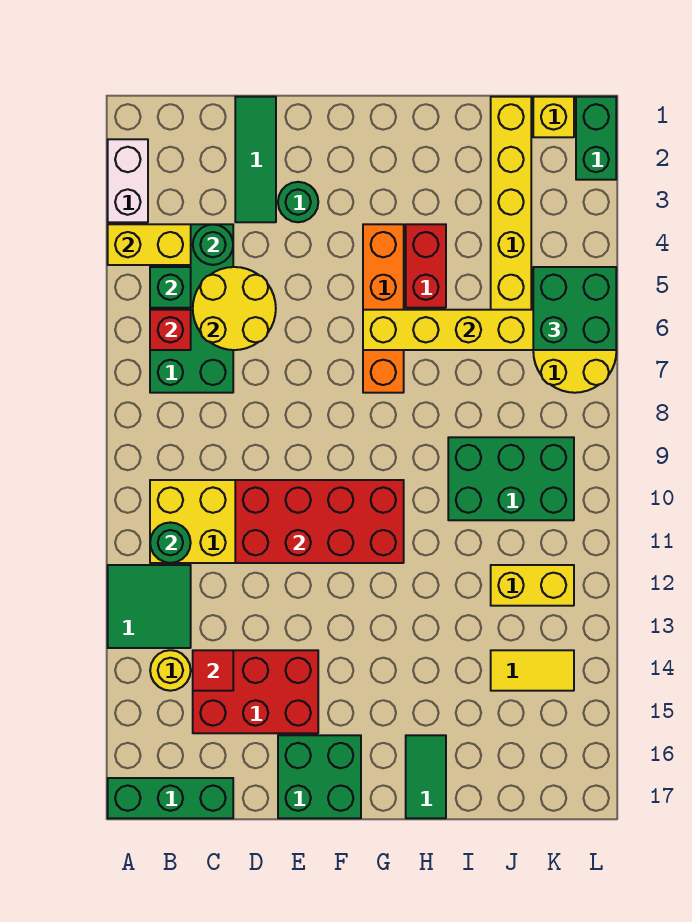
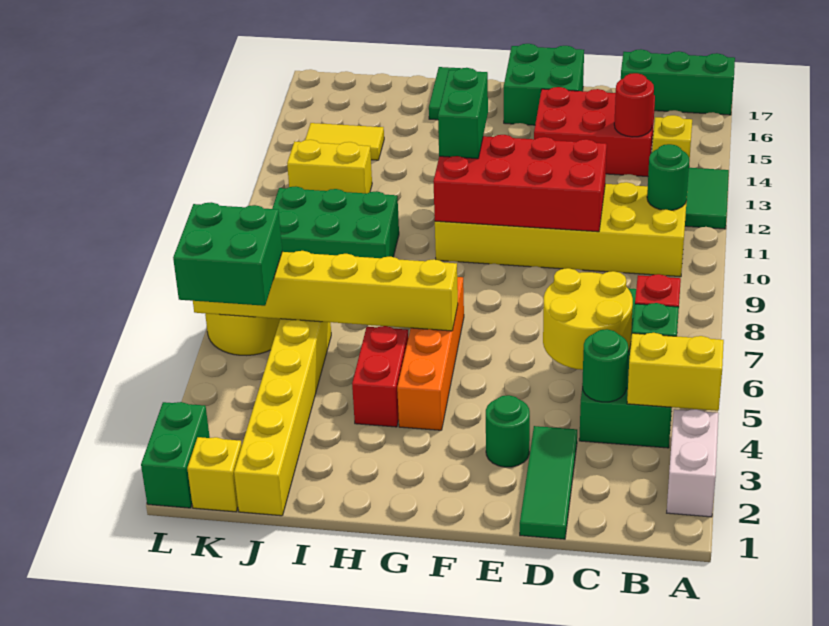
yellow 1x1 round brick [150,650,191,691] -> yellow 1x1 brick [652,115,692,160]
red 1x1 tile [193,650,233,691] -> red 1x1 round brick [614,73,654,137]
none -> green 1x2 brick [438,68,488,159]

